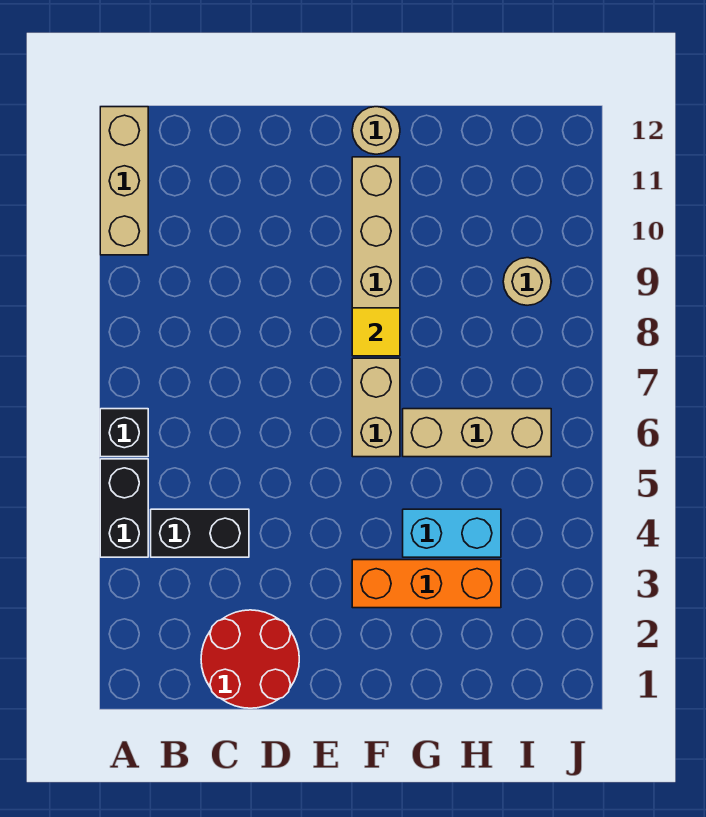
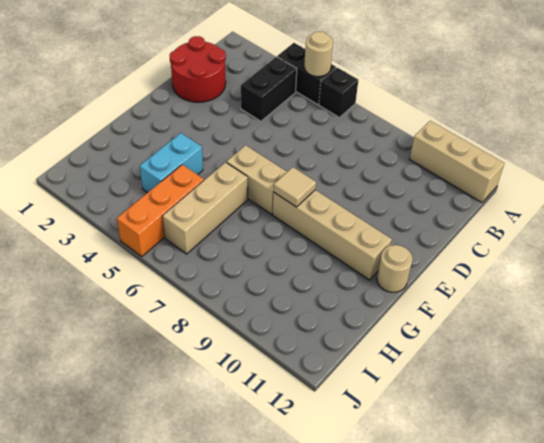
orange 1x3 brick [352,560,501,608] -> orange 1x3 brick moved to [117,165,204,257]
yellow 1x1 tile [352,308,400,356] -> tan 1x1 tile [273,167,316,207]
tan 1x1 round brick [503,258,551,305] -> tan 1x1 round brick moved to [304,32,333,77]

